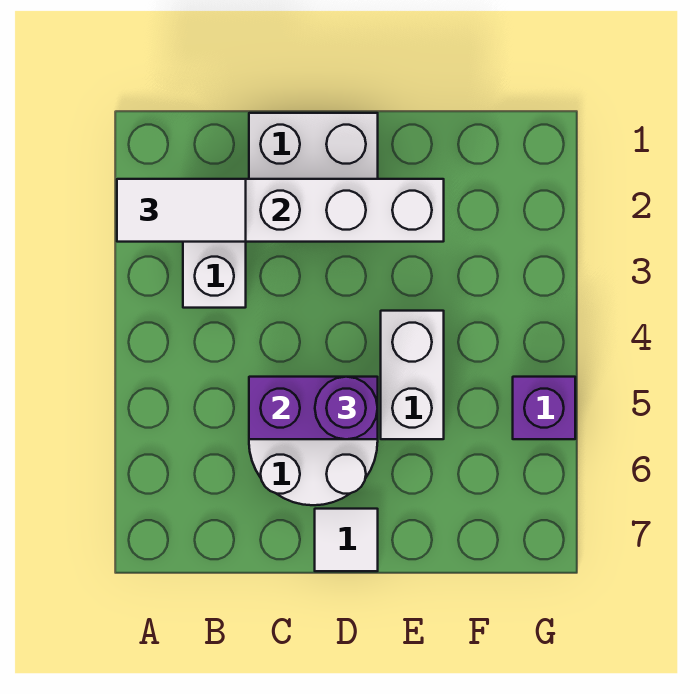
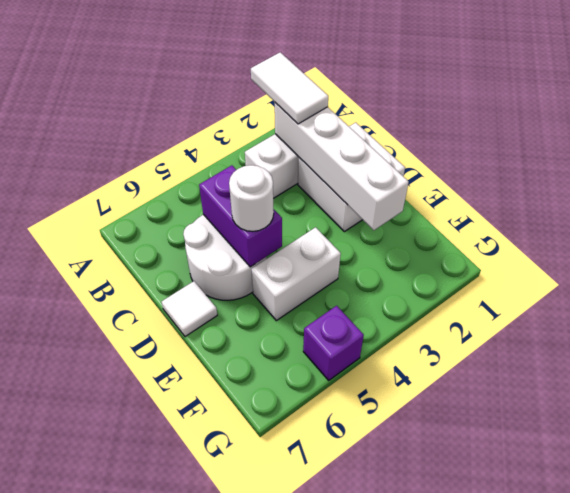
purple 1x1 round brick [315,377,378,439] -> white 1x1 round brick [229,165,274,231]

